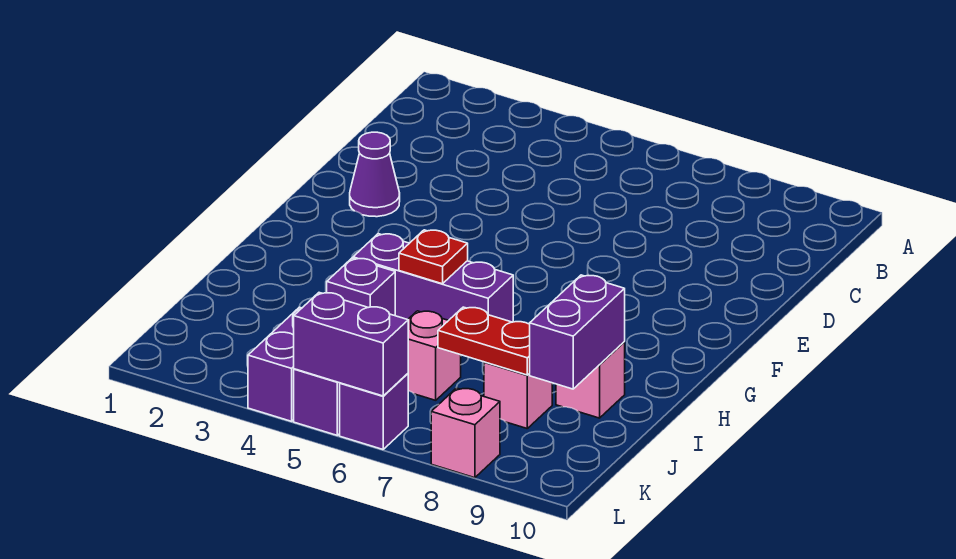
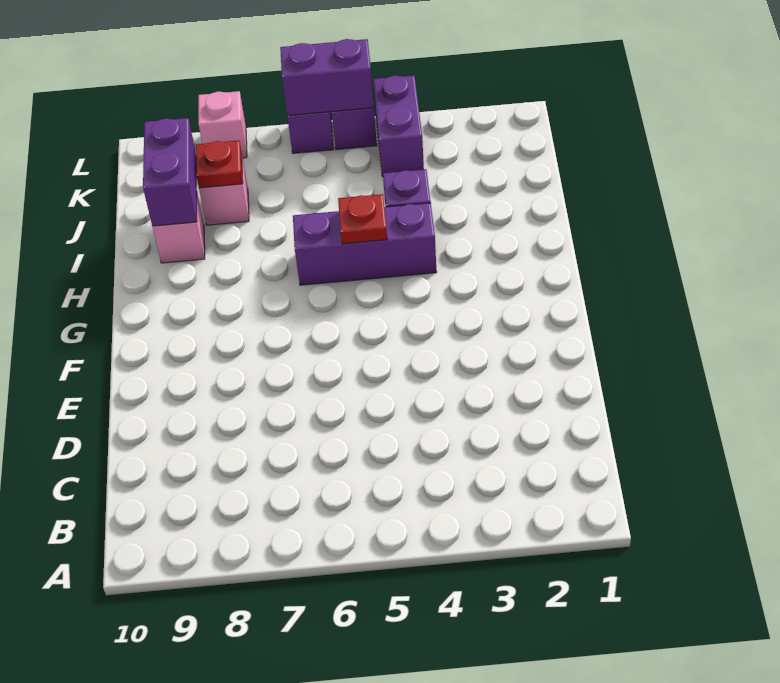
purple 1x1 cone [350,132,400,217] -> none
pink 1x1 brick [408,311,461,400] -> none
red 1x2 plate [438,307,530,375] -> red 1x1 plate [196,140,243,188]

